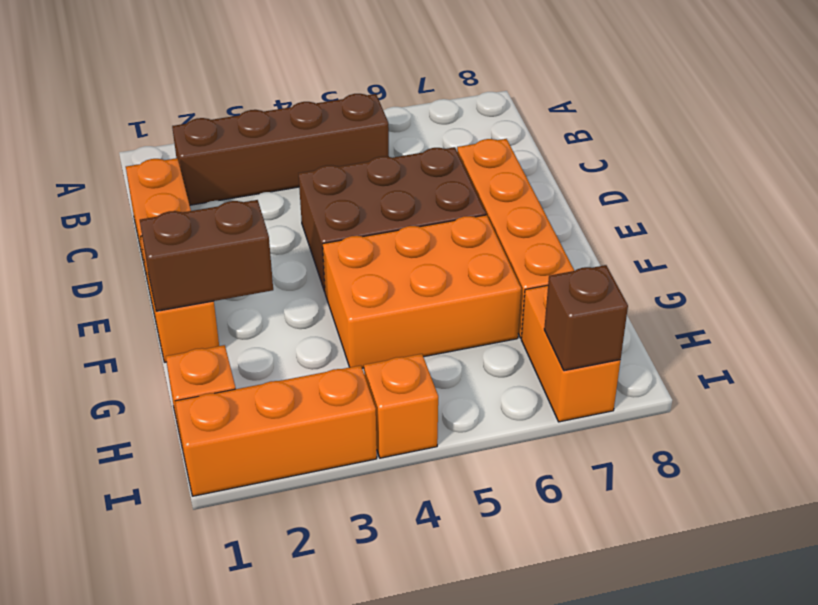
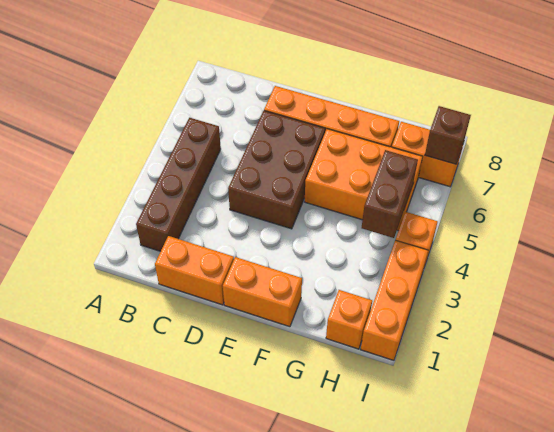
brown 1x2 brick [140,200,273,311] -> brown 1x2 brick moved to [362,150,418,238]
orange 2x3 brick [323,215,521,368] -> orange 2x3 brick turned to [305,129,423,231]

